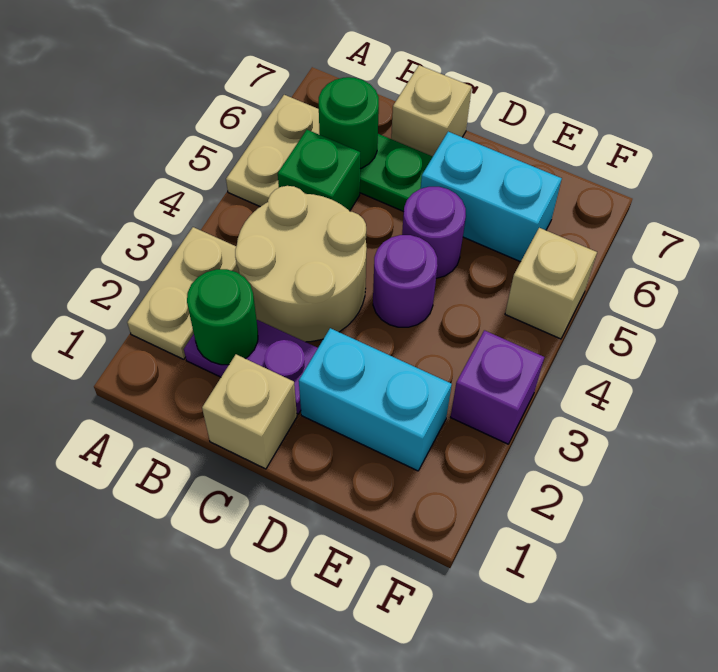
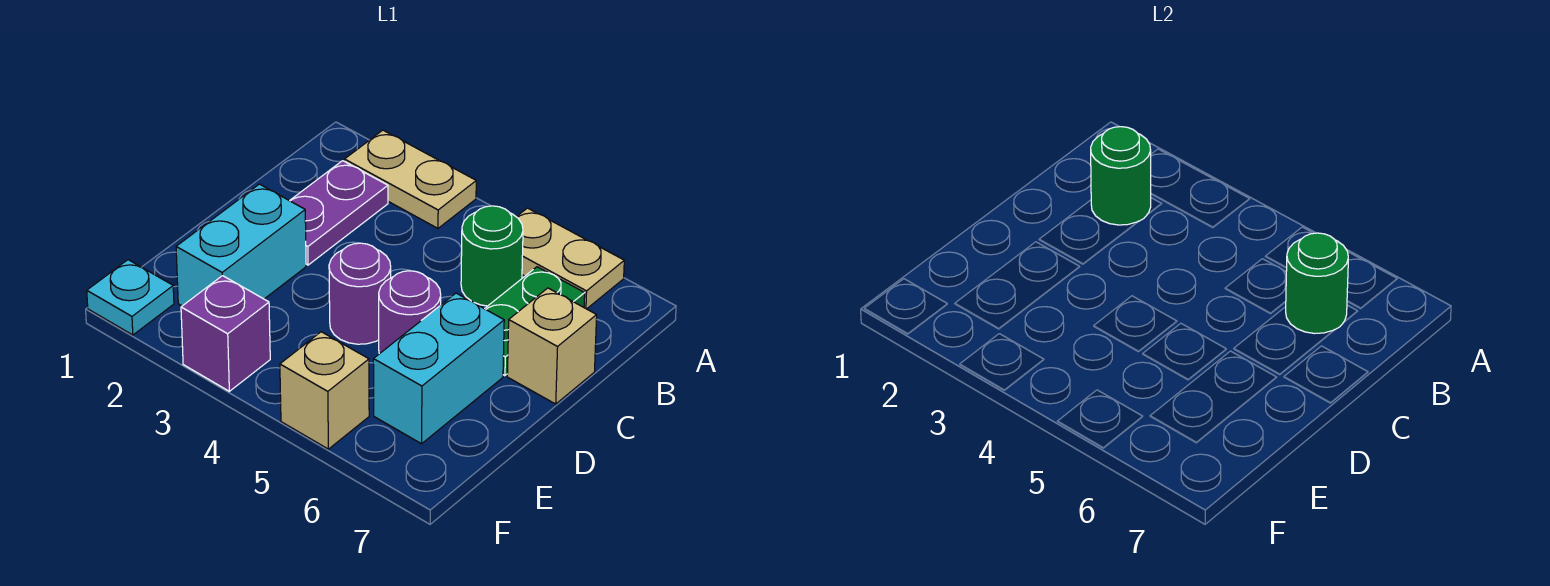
tan 2x2 round brick [235,186,367,342] -> none
green 1x1 brick [278,130,360,211] -> green 1x1 round brick [461,206,523,306]
tan 1x1 brick [202,354,297,469] -> none
none -> cyan 1x1 plate [87,260,174,335]

